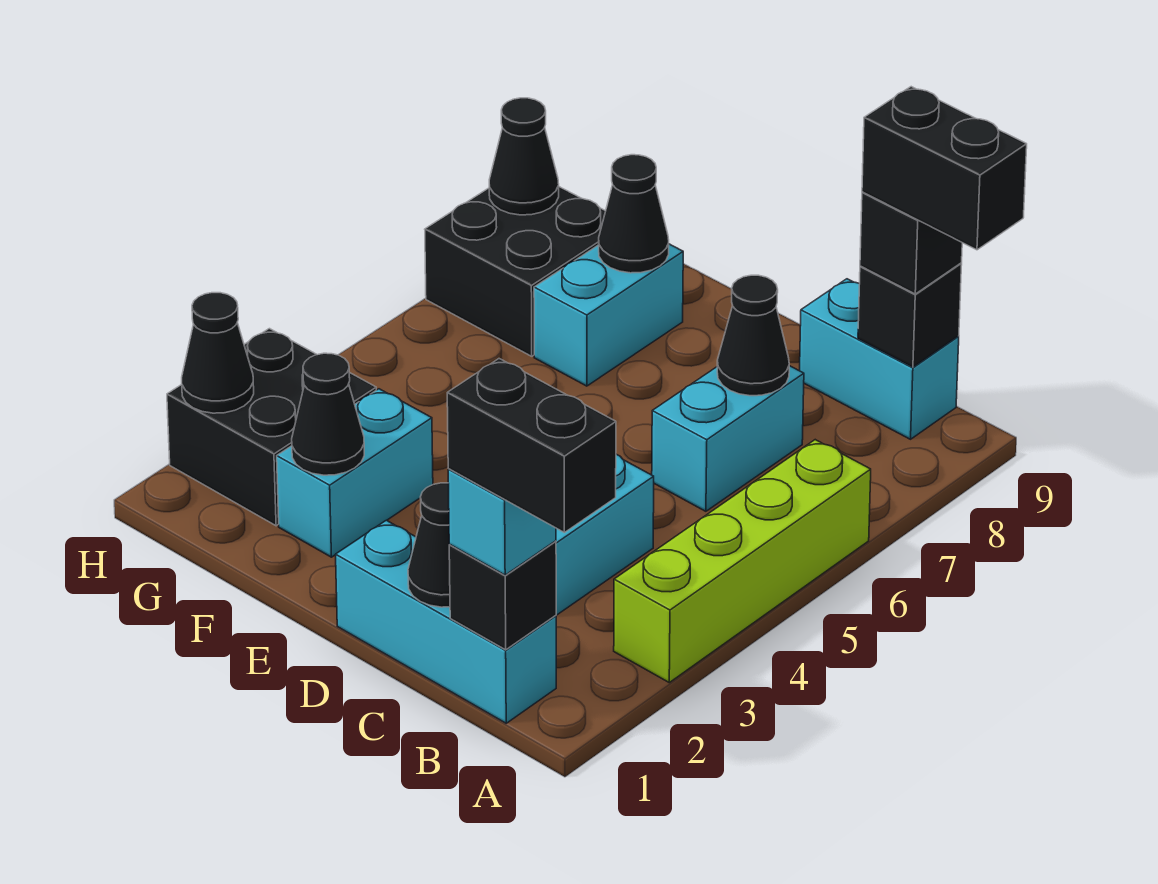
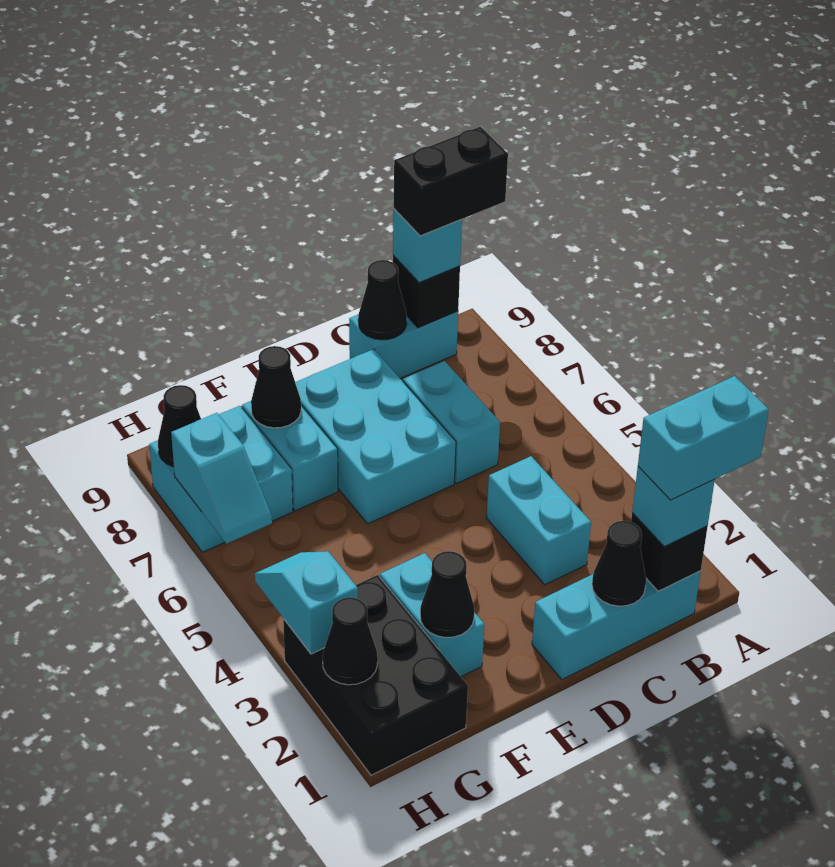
black 1x2 brick [447,359,616,533] -> cyan 1x2 brick [638,376,769,500]
lime 1x4 brick [614,440,871,682] -> none
black 1x1 brick [860,192,962,294] -> cyan 1x1 brick [393,209,462,283]
black 1x1 cone [717,275,789,396] -> black 1x1 cone moved to [358,260,407,340]
none -> cyan 2x3 brick [295,349,456,524]
black 2x2 brick [167,329,376,526] -> black 2x3 brick [283,575,468,775]
black 2x2 brick [425,187,606,356] -> cyan 2x2 brick [149,406,293,552]
none -> cyan 1x2 slope [255,551,358,654]
none -> cyan 1x2 slope [171,413,272,544]

